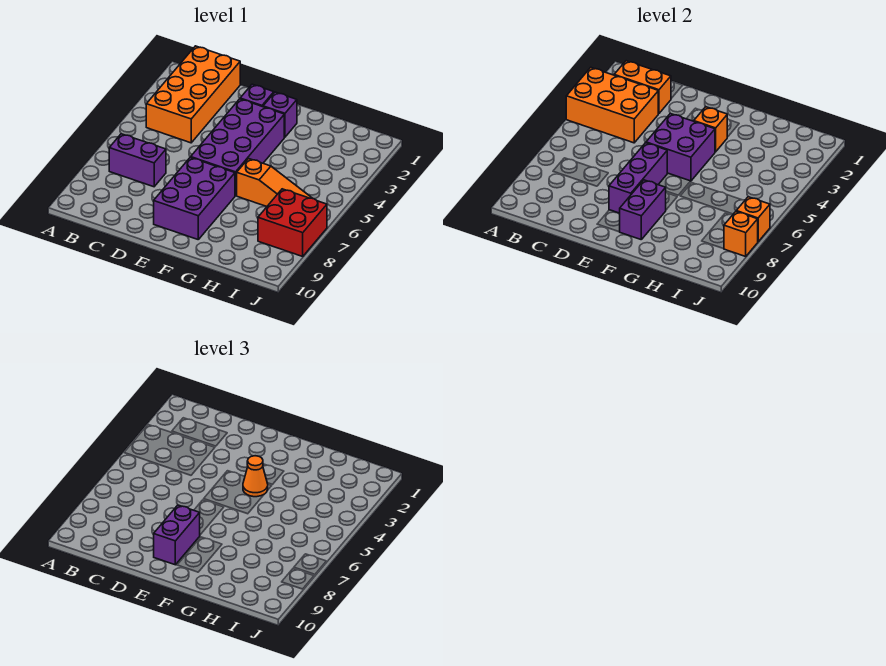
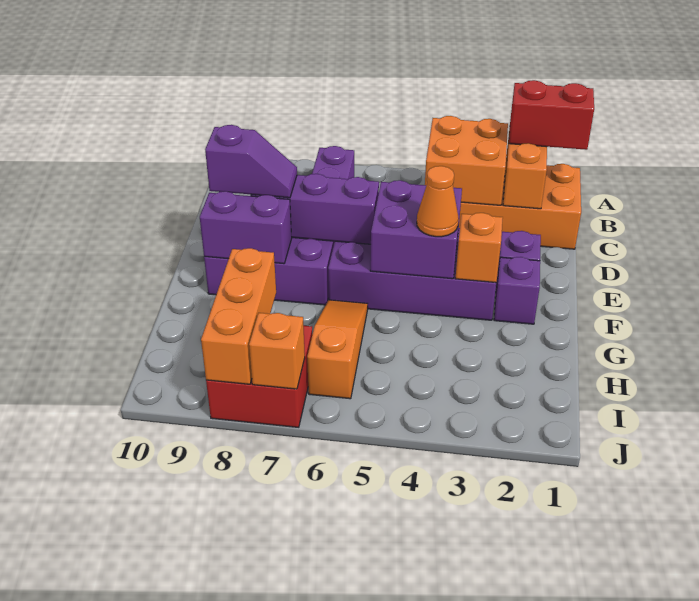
orange 2x3 brick [566,67,658,143] -> orange 2x2 brick [425,116,508,205]
none -> red 1x2 brick [509,80,594,150]
purple 1x2 brick [154,505,200,565] -> purple 1x2 slope [205,125,297,198]
orange 1x3 slope [237,159,312,206] -> orange 1x3 slope turned to [307,300,368,399]
orange 1x1 brick [724,212,758,256] -> orange 1x3 brick [201,248,276,384]

